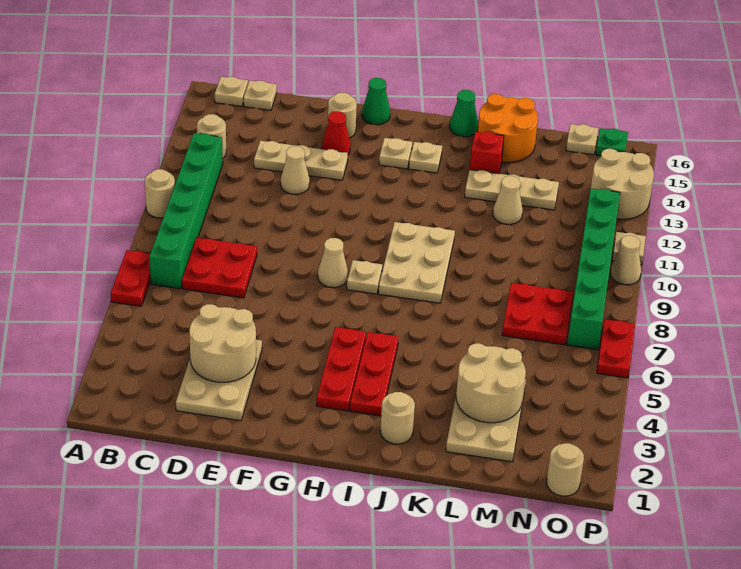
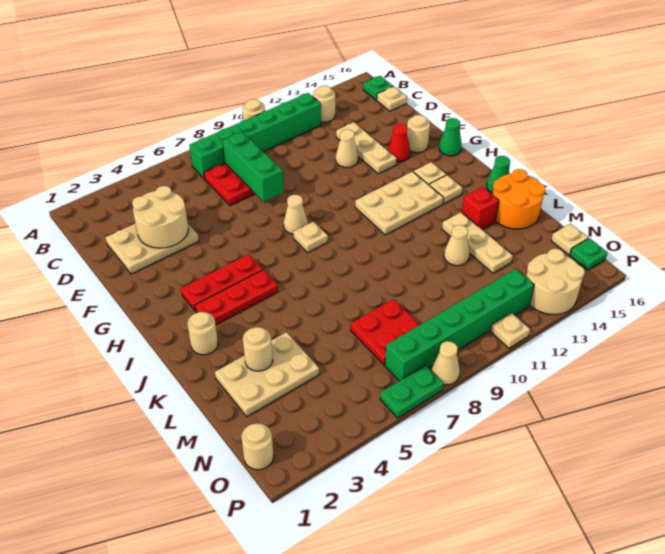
red 1x2 plate [111,250,151,306] -> none
tan 1x1 plate [215,77,248,106] -> green 1x1 plate [363,76,393,100]
none -> green 1x3 brick [222,132,284,202]
tan 2x3 plate [378,222,455,303] -> tan 2x3 plate moved to [355,171,444,235]
tan 2x2 round brick [456,343,526,423] -> tan 1x1 round brick [243,327,273,371]
red 1x2 plate [597,319,635,378] -> green 1x2 plate [380,365,444,418]
tan 1x1 cone [610,235,641,285] -> tan 1x1 cone moved to [432,341,460,385]

